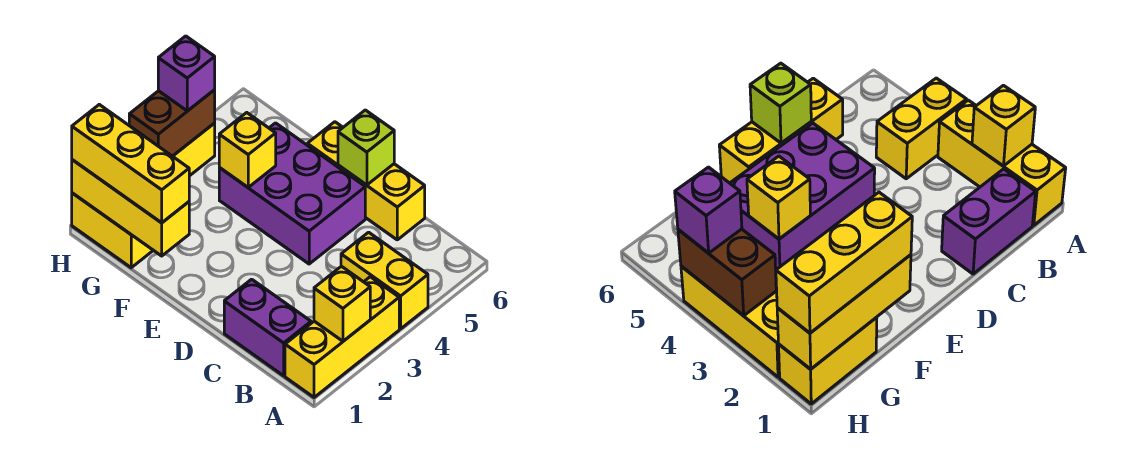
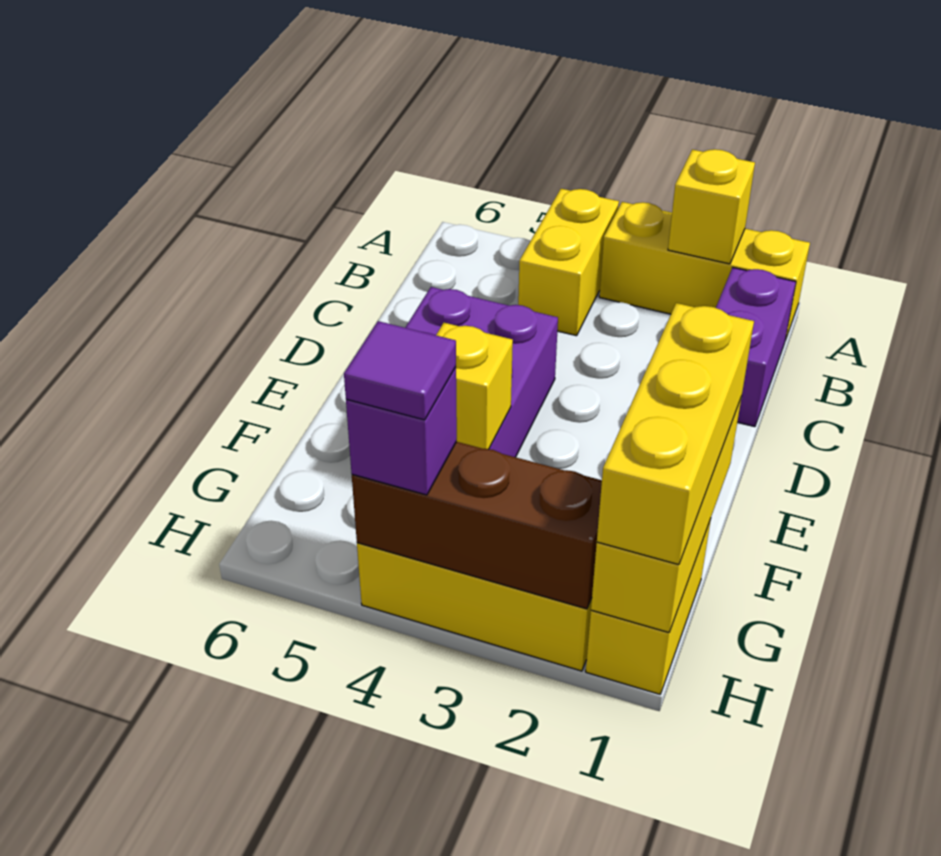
yellow 1x3 brick [307,122,425,240] -> none
lime 1x1 brick [338,110,394,185] -> none
brown 1x2 brick [129,90,215,156] -> brown 1x3 brick [352,442,602,609]
none -> purple 1x1 tile [344,321,456,420]

